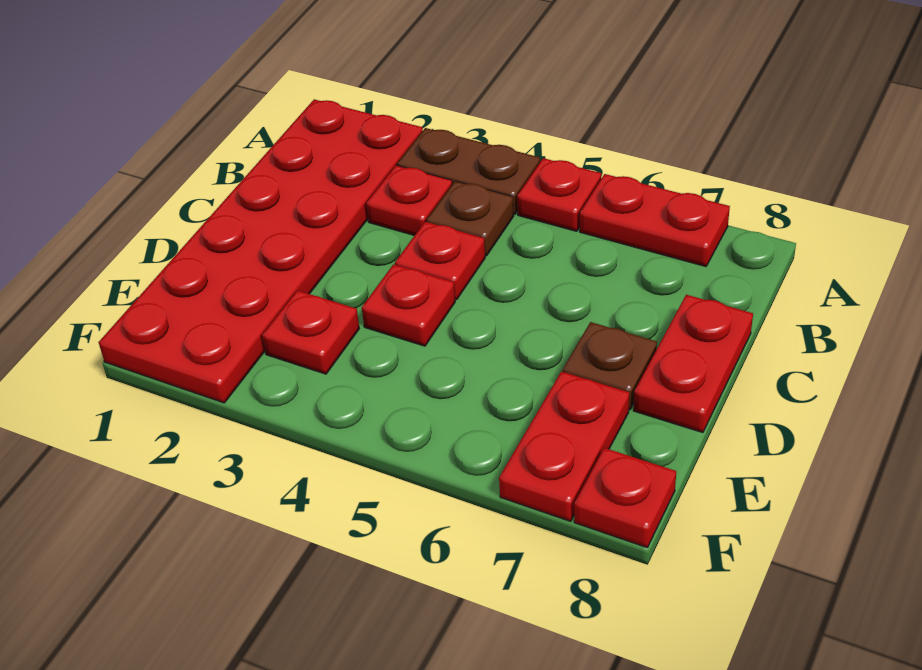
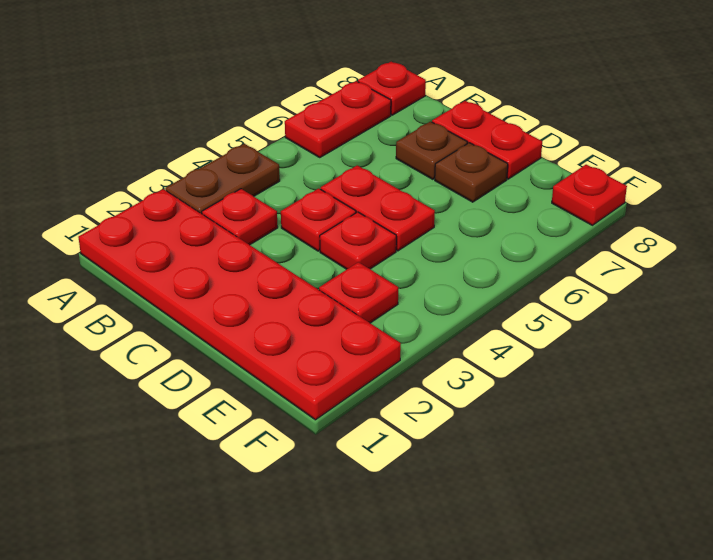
red 1x1 plate [517,158,601,231] -> red 1x1 plate moved to [358,62,426,115]
brown 1x1 plate [427,181,514,256] -> brown 1x1 plate moved to [396,122,467,179]
red 1x2 plate [499,372,630,521] -> red 1x2 plate moved to [321,165,435,251]

